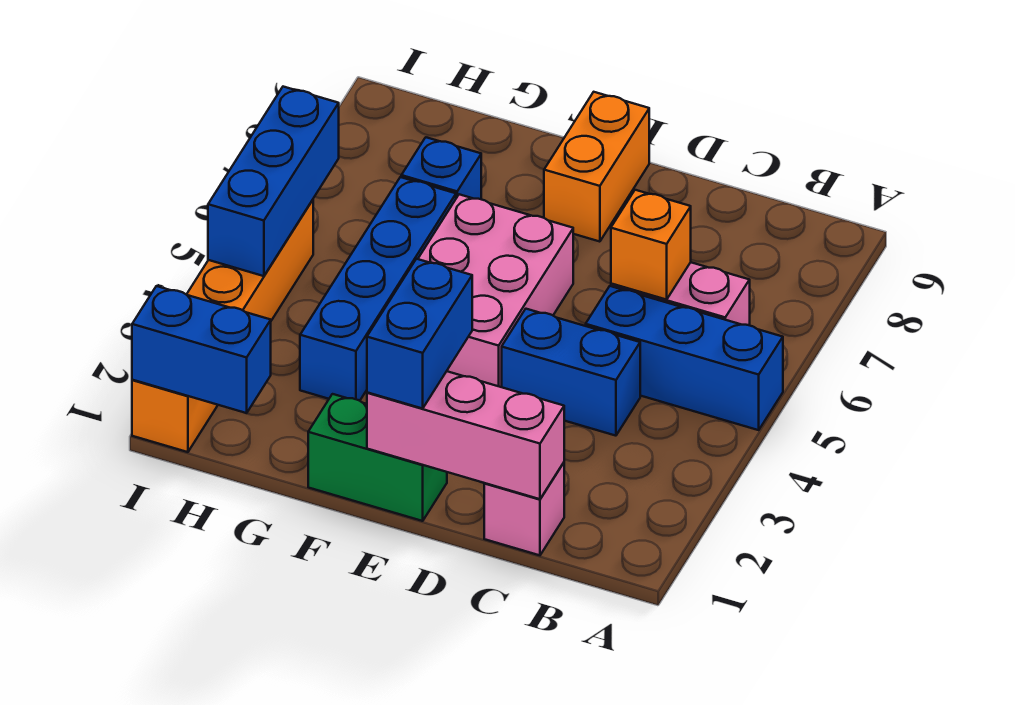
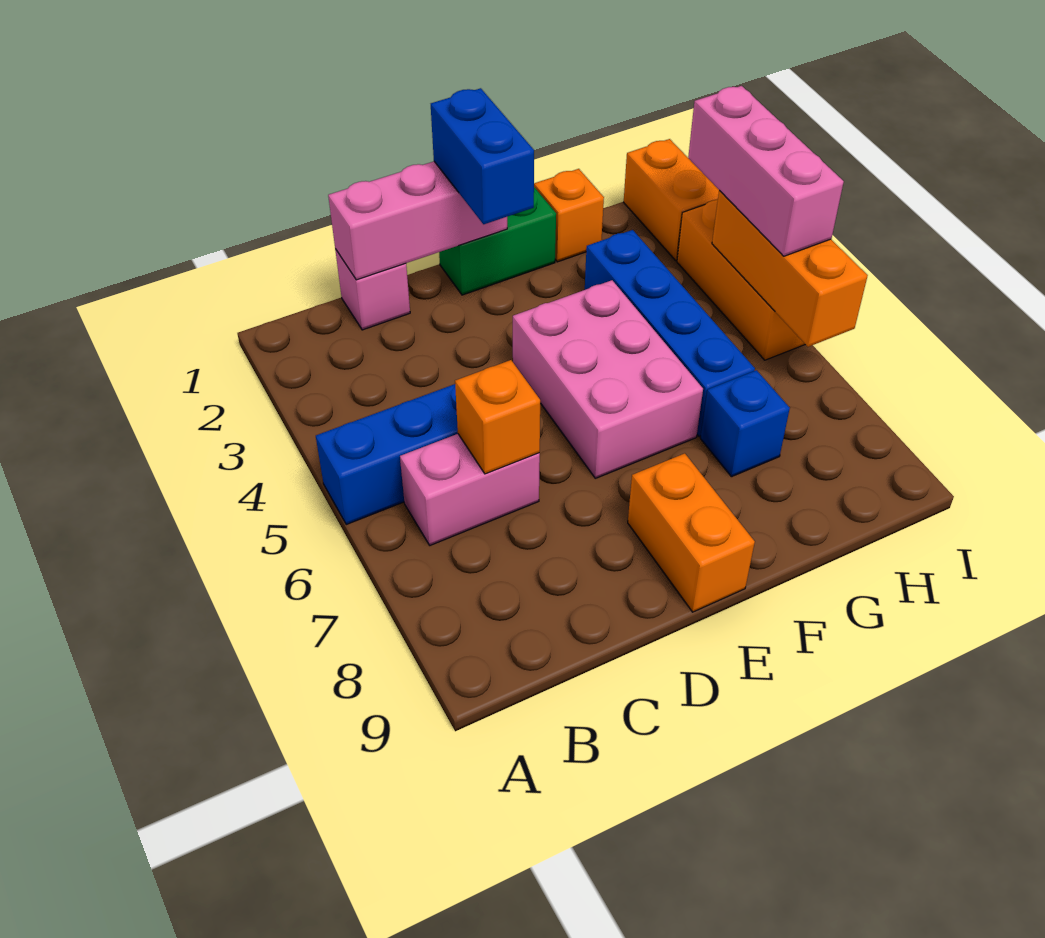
blue 1x2 brick [502,309,640,436] -> none
none -> orange 1x1 brick [534,169,604,262]
blue 1x2 brick [132,286,271,413] -> none
none -> pink 1x3 brick [688,86,844,256]
blue 1x3 brick [208,87,339,276] -> orange 1x3 brick [712,190,868,347]

